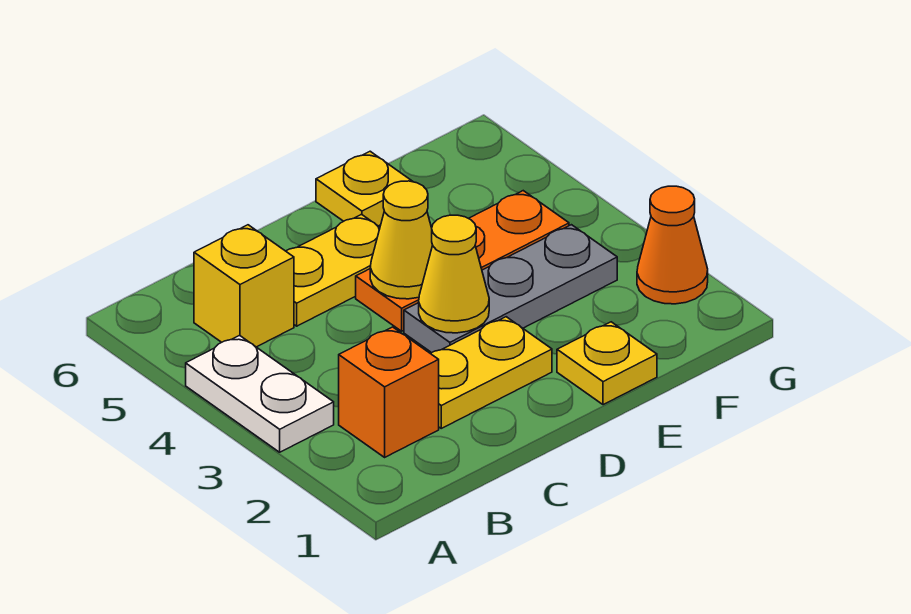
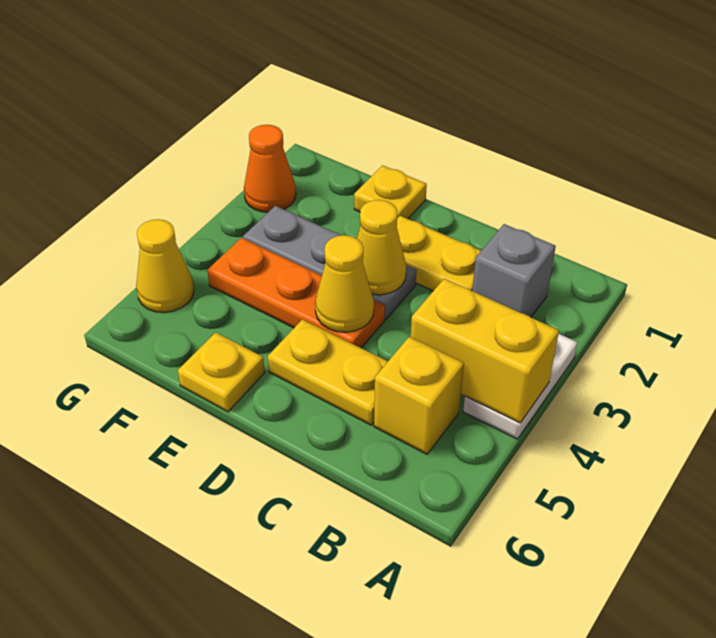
none -> yellow 1x2 brick [411,279,559,423]
orange 1x1 brick [339,327,439,457] -> grey 1x1 brick [472,224,556,317]
none -> yellow 1x1 cone [136,219,194,312]

